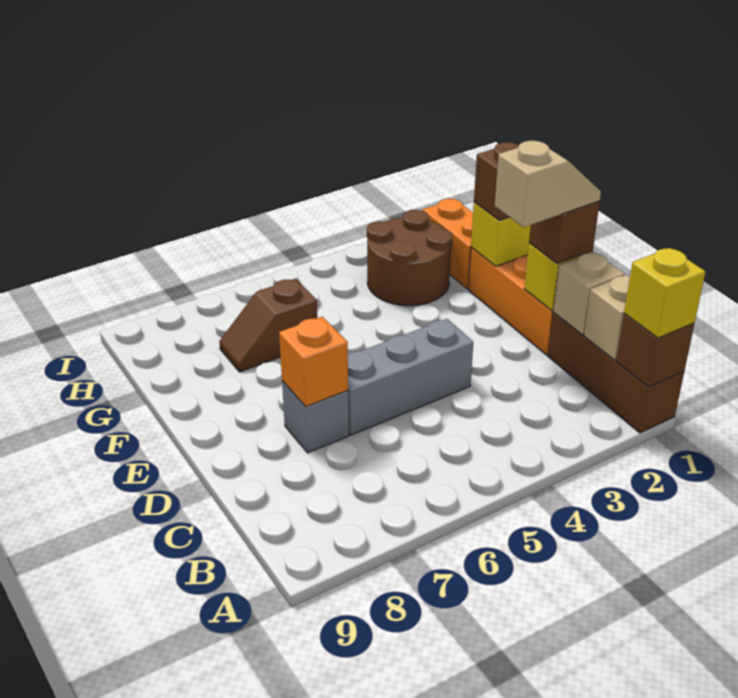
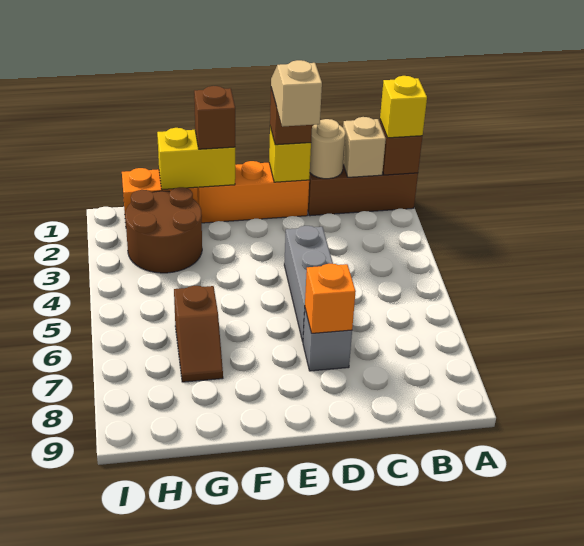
tan 1x1 brick [553,252,625,335] -> tan 1x1 round brick [310,119,345,179]
yellow 1x1 brick [471,202,531,266] -> yellow 1x2 brick [157,128,235,190]

